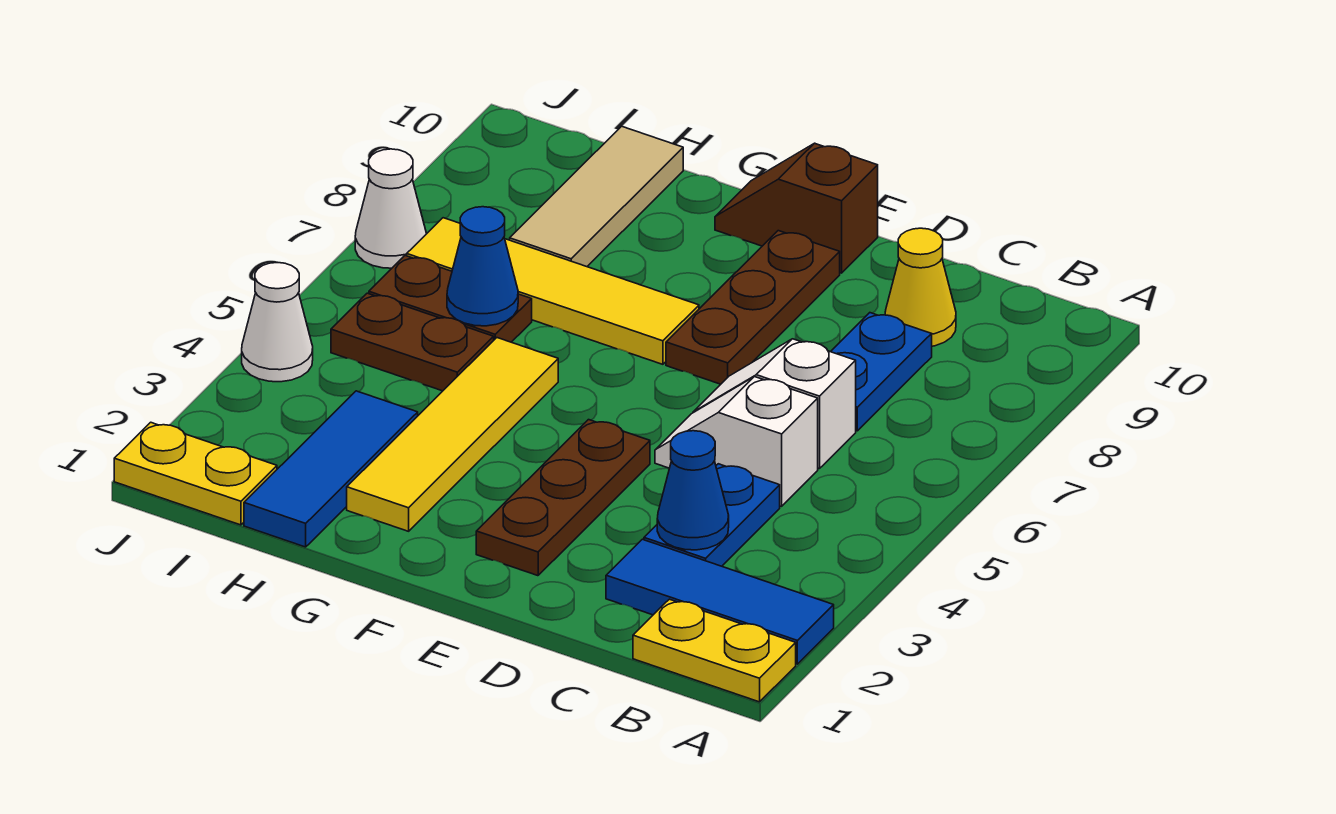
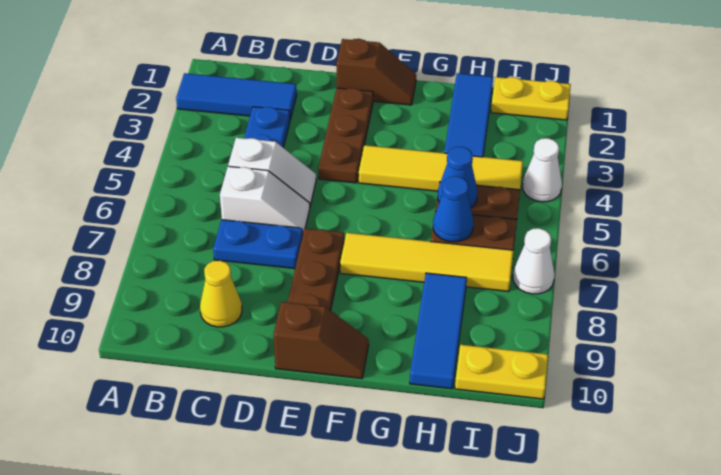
yellow 1x2 plate [633,599,796,702] -> yellow 1x2 plate moved to [455,345,548,399]
blue 1x1 cone [657,431,729,550] -> blue 1x1 cone moved to [438,147,478,207]
blue 1x2 plate [831,313,932,431] -> blue 1x2 plate turned to [213,220,303,269]
none -> brown 1x2 slope [336,39,416,105]
yellow 1x4 tile [347,338,558,531] -> yellow 1x4 tile turned to [359,145,523,191]
tan 1x3 tile [510,126,683,267] -> blue 1x3 tile [410,273,467,389]

